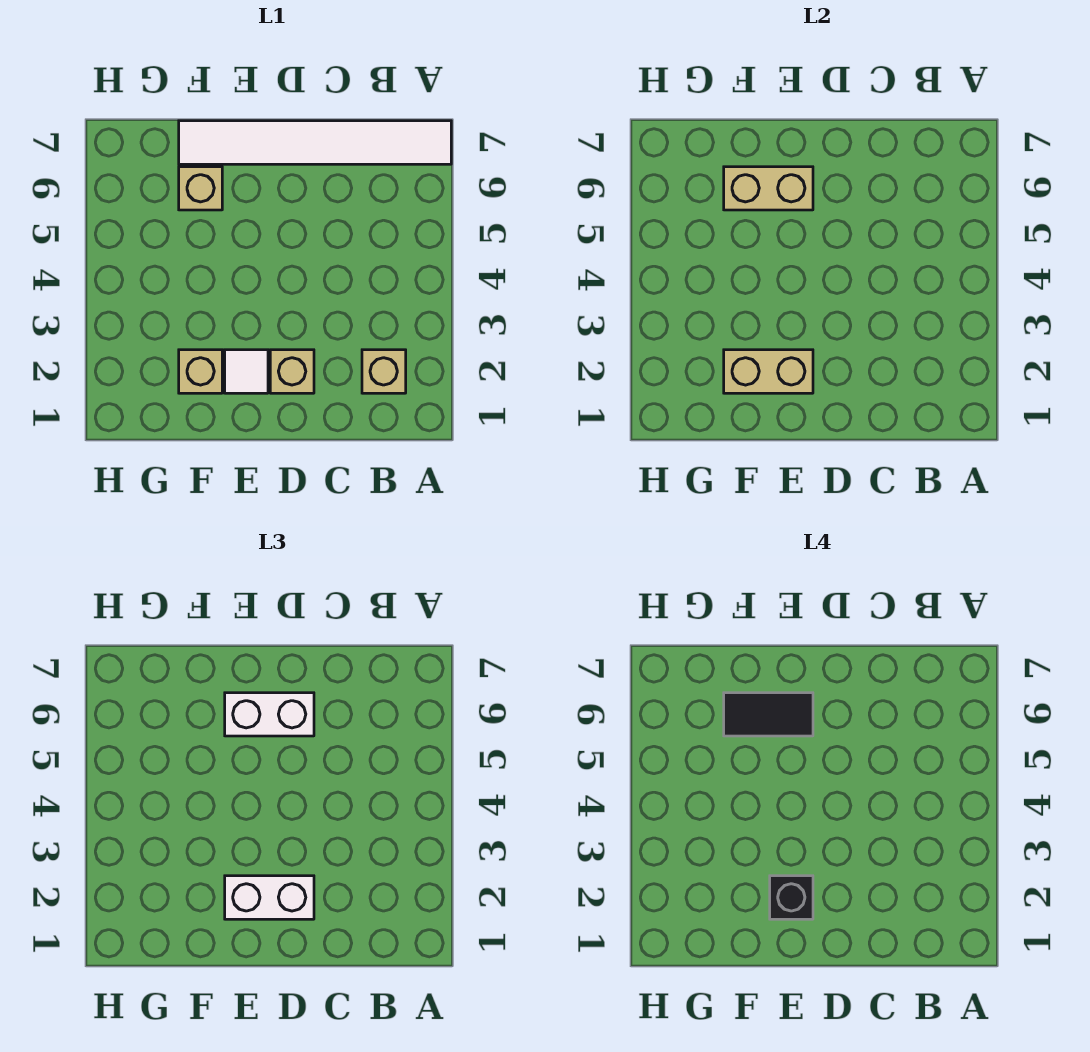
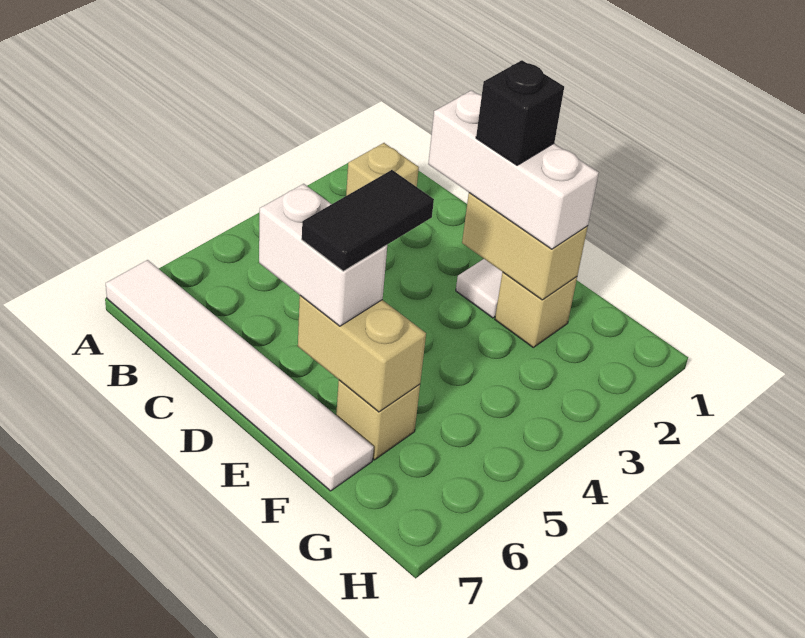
tan 1x1 brick [270,350,314,393] -> none
white 1x2 brick [225,876,314,919] -> white 1x3 brick [428,90,599,249]
black 1x2 tile [724,693,813,736] -> black 1x2 tile turned to [302,170,434,271]

